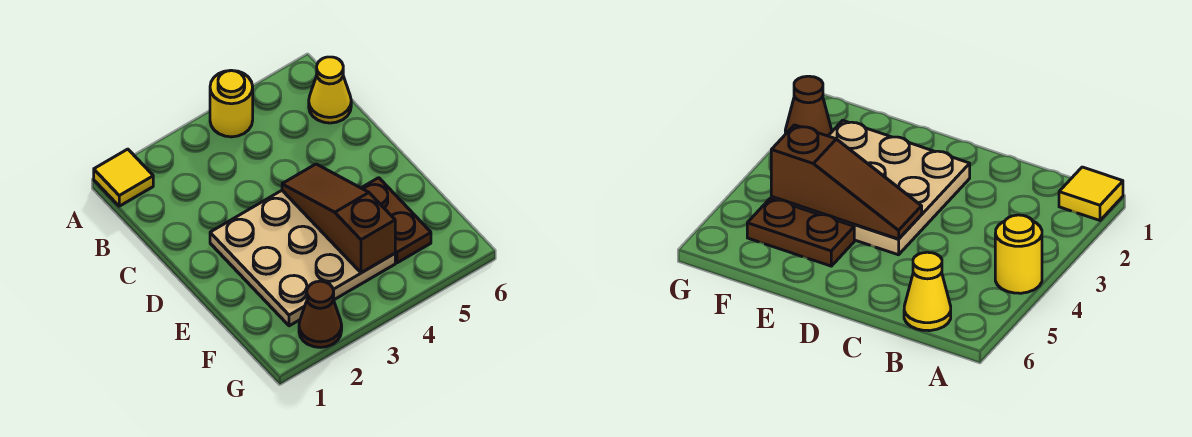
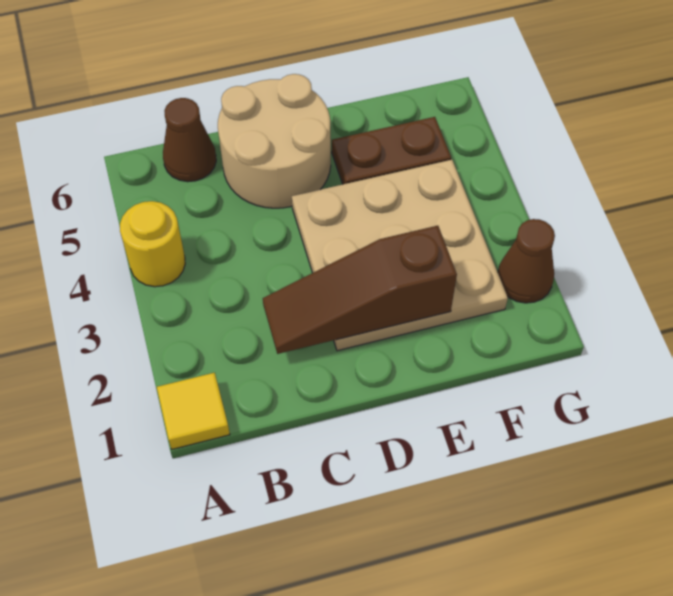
yellow 1x1 cone [309,57,351,123] -> brown 1x1 cone [163,98,216,182]
none -> tan 2x2 round brick [218,74,331,208]
brown 1x3 slope [282,164,395,273] -> brown 1x3 slope moved to [263,226,457,354]

